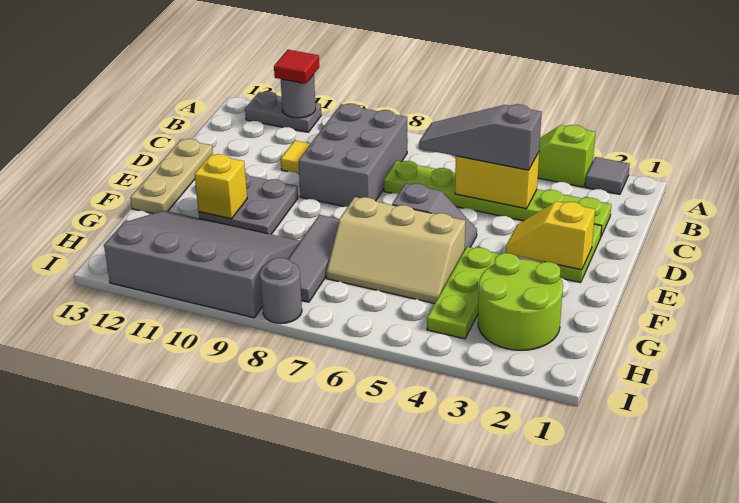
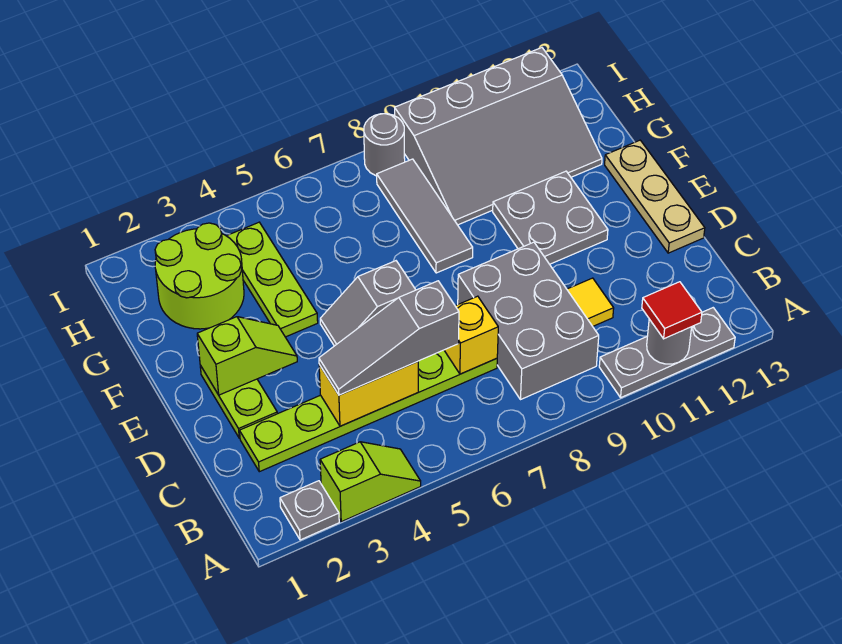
grey 1x1 tile [585,157,630,194] -> grey 1x1 plate [280,481,339,540]
grey 1x2 plate [245,91,321,132] -> grey 1x3 plate [599,308,735,397]
grey 1x3 slope [419,104,542,170] -> grey 1x3 slope turned to [319,281,459,395]
yellow 1x2 slope [505,201,595,270] -> lime 1x2 slope [197,317,297,395]
tan 2x3 slope [326,197,465,304] -> none
yellow 1x1 brick [195,154,247,219] -> yellow 1x1 brick moved to [444,296,498,374]

